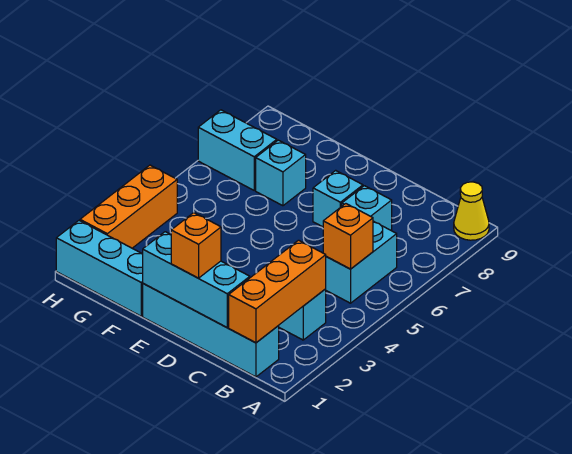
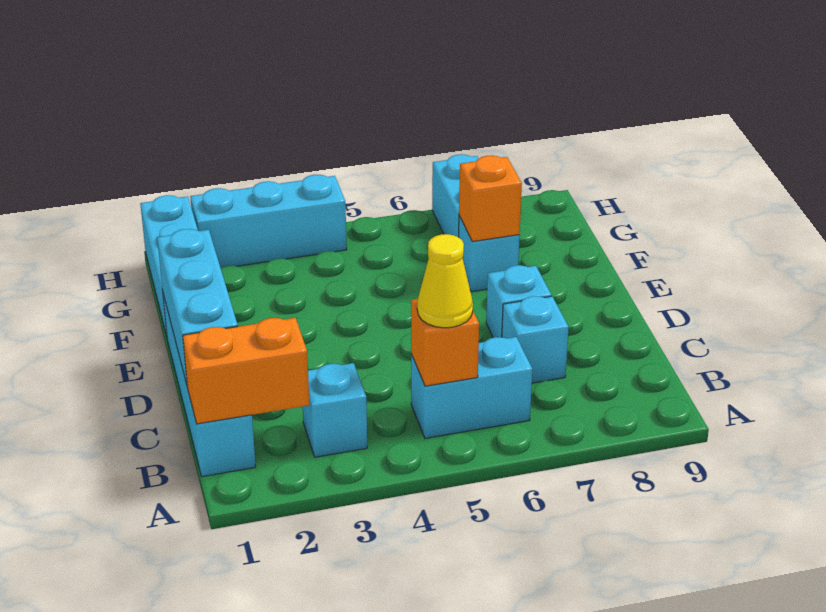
yellow 1x1 cone [454,182,489,240] -> yellow 1x1 cone moved to [417,234,473,328]
orange 1x3 brick [229,240,326,343] -> orange 1x2 brick [183,318,310,424]
orange 1x1 brick [171,213,221,278] -> orange 1x1 brick moved to [459,155,522,242]
orange 1x3 brick [80,165,177,248] -> cyan 1x3 brick [190,175,347,268]

